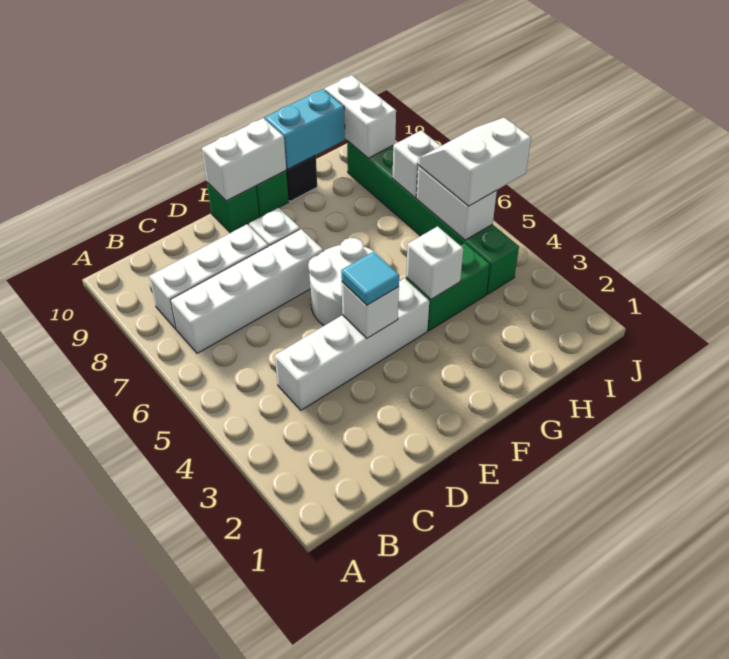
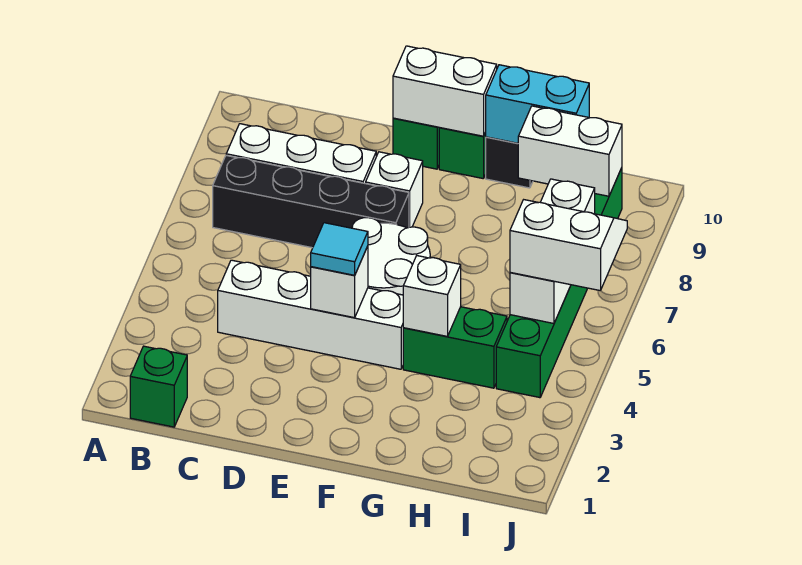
none -> green 1x1 brick [130,346,187,427]
white 1x4 brick [171,229,323,353] -> black 1x4 brick [213,156,409,248]
white 1x2 brick [325,75,396,158] -> white 1x2 brick turned to [518,106,622,196]

